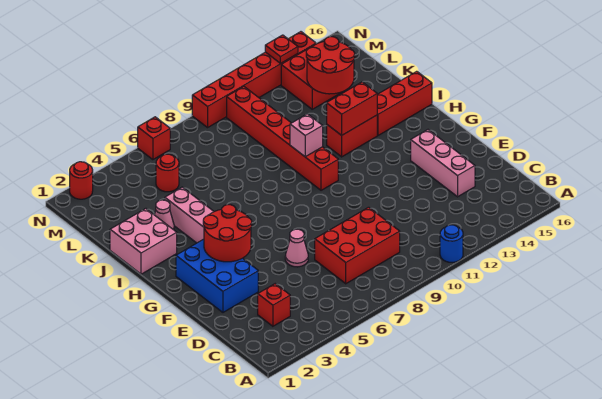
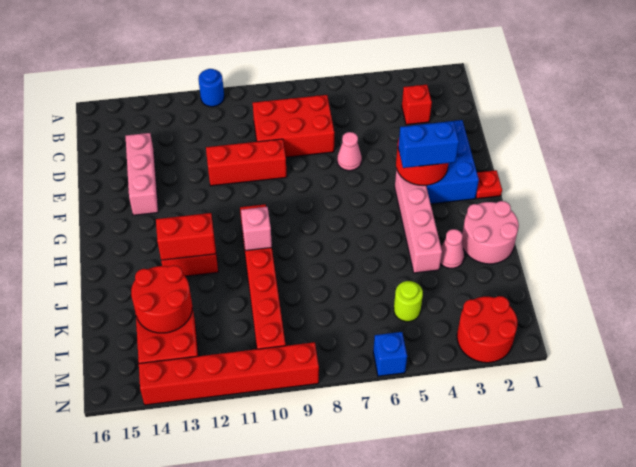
none -> blue 1x2 brick [398,121,459,168]
pink 2x2 brick [110,209,177,274] -> pink 2x2 round brick [462,201,519,264]
red 1x3 brick [377,71,432,135] -> red 1x3 brick moved to [206,139,287,186]
red 1x1 round brick [156,154,179,192] -> lime 1x1 round brick [394,281,423,322]
red 1x1 round brick [70,162,93,199] -> red 2x2 round brick [457,296,517,363]
red 1x1 brick [138,117,170,160] -> blue 1x1 brick [373,332,407,376]
red 1x1 plate [265,35,298,63] -> red 1x1 plate moved to [476,170,502,199]

